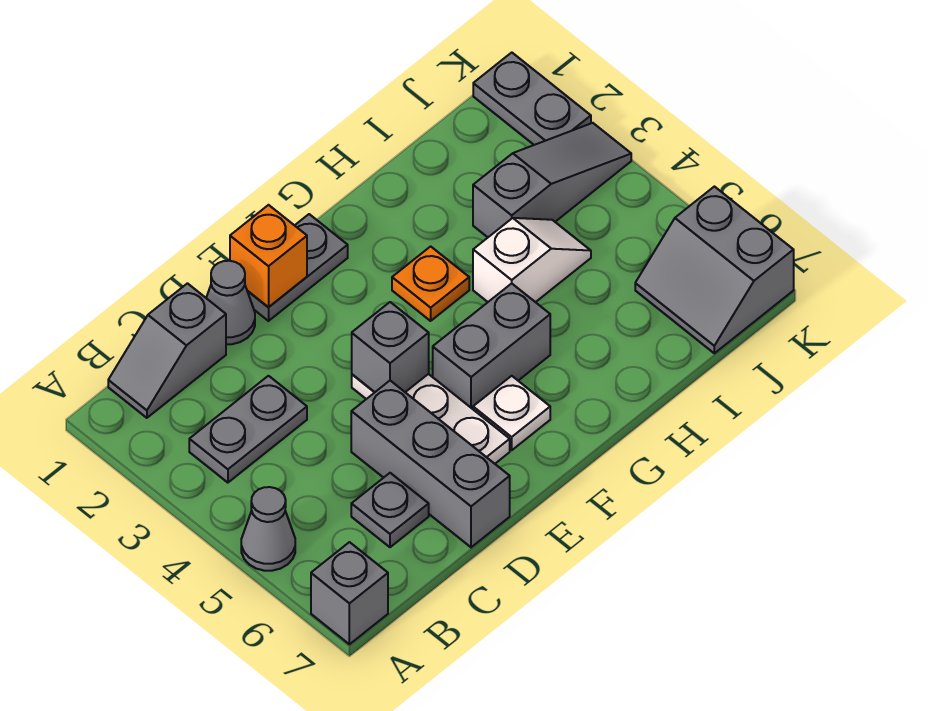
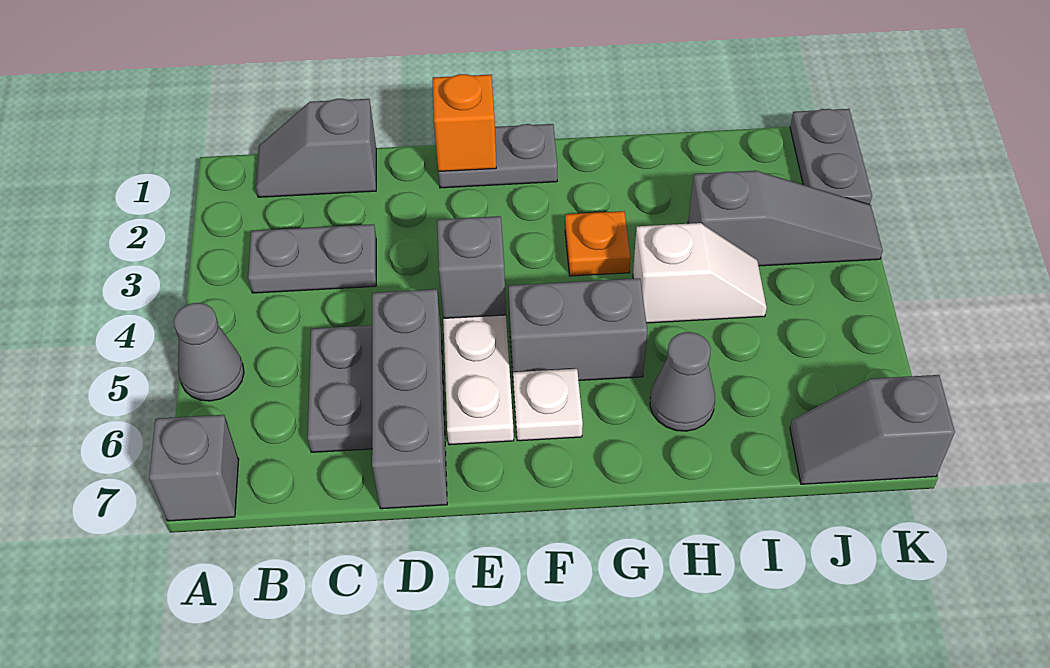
grey 1x1 plate [351,473,429,547] -> grey 1x2 plate [308,325,372,452]
grey 1x1 cone [206,261,255,344] -> grey 1x1 cone moved to [650,332,715,431]
grey 2x2 slope [635,187,794,353] -> grey 1x2 slope [790,375,955,484]

